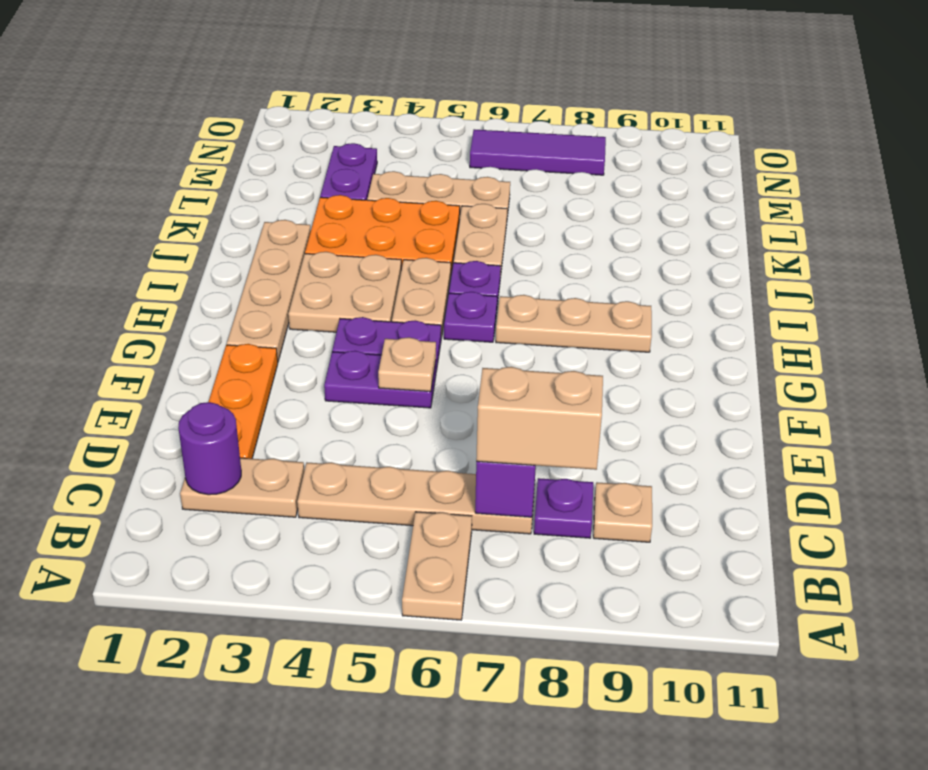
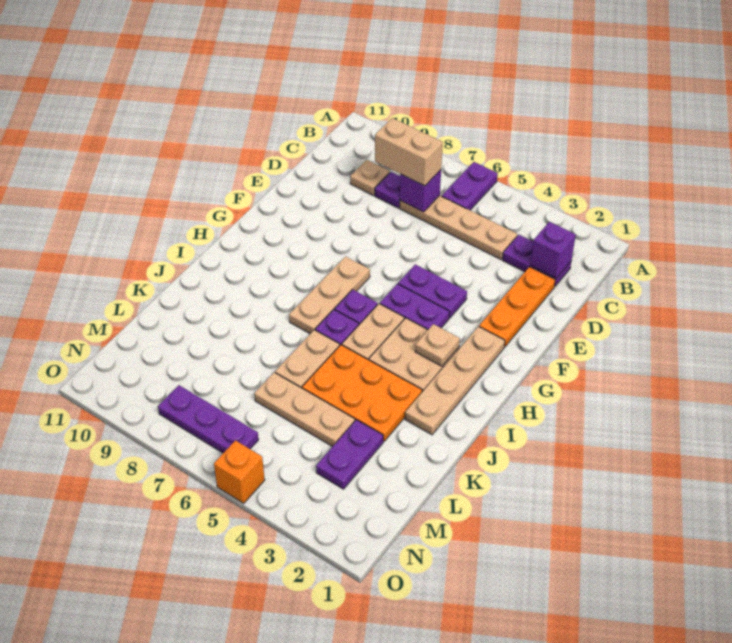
tan 1x2 plate [402,512,472,620] -> purple 1x2 plate [442,162,498,210]
tan 1x2 plate [180,458,304,517] -> purple 1x2 plate [502,235,571,286]
purple 1x1 round brick [178,402,241,495] -> purple 1x1 brick [530,222,576,278]
tan 1x1 plate [378,337,436,392] -> tan 1x1 plate moved to [415,324,460,366]
tan 1x3 plate [496,295,652,352] -> tan 1x3 plate turned to [289,257,370,334]
purple 1x3 tile [470,129,606,175] -> purple 1x3 plate [158,385,259,453]
none -> orange 1x1 brick [214,440,265,503]

